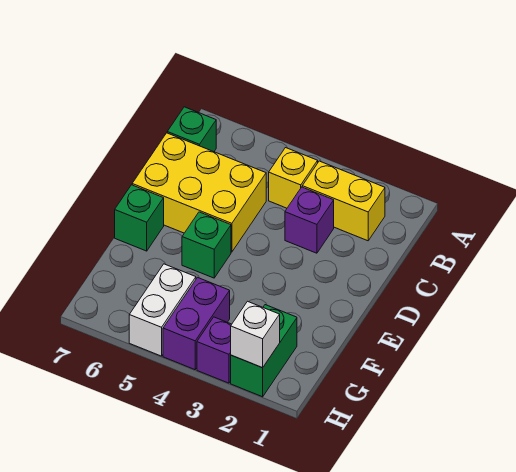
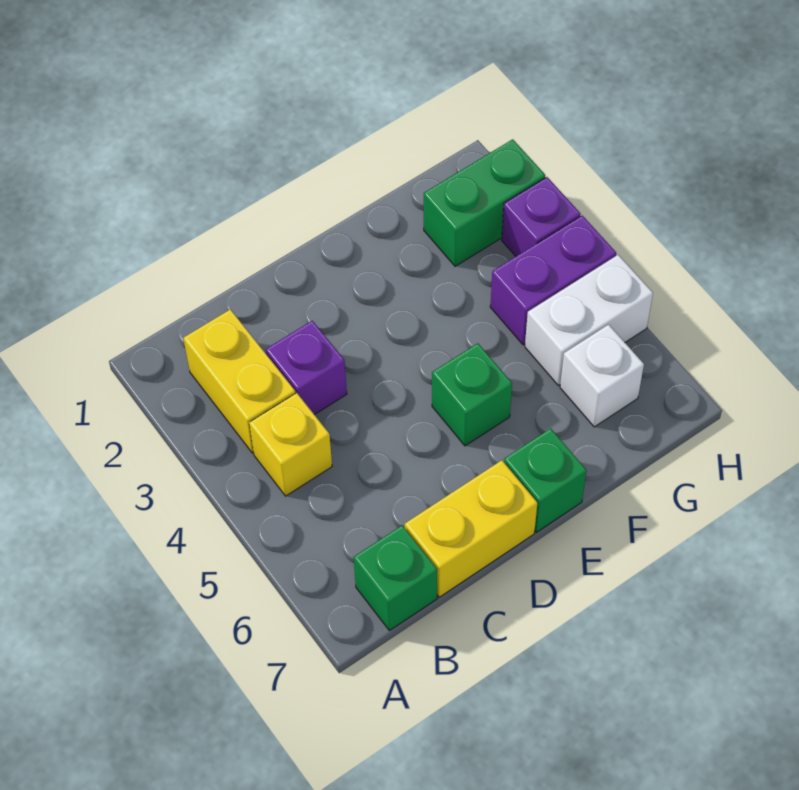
yellow 2x3 brick [132,133,266,252] -> yellow 1x2 brick [405,460,537,597]
white 1x1 brick [231,301,280,368] -> white 1x1 brick moved to [560,325,644,427]

